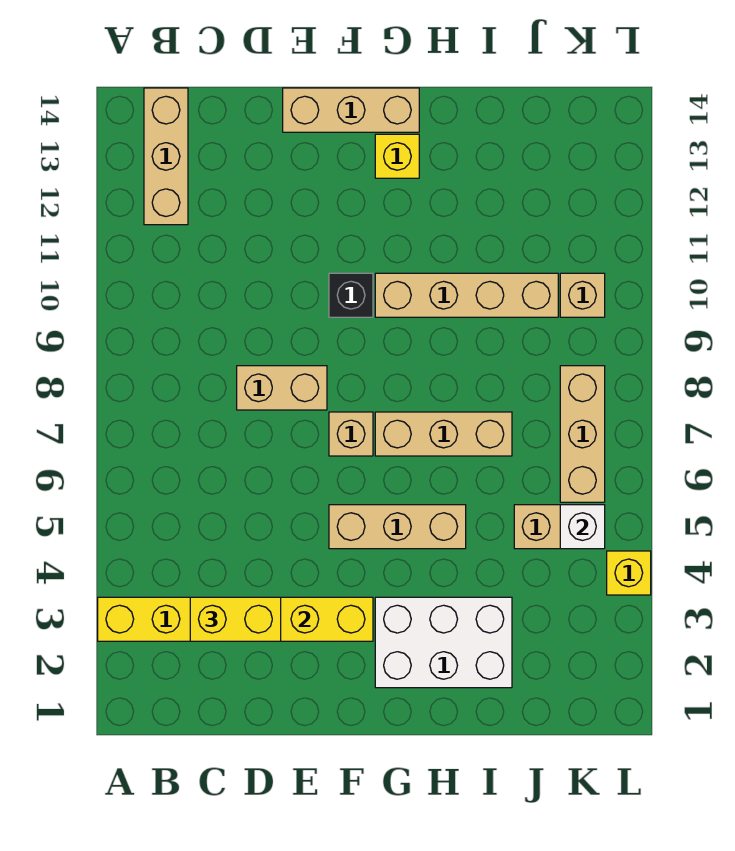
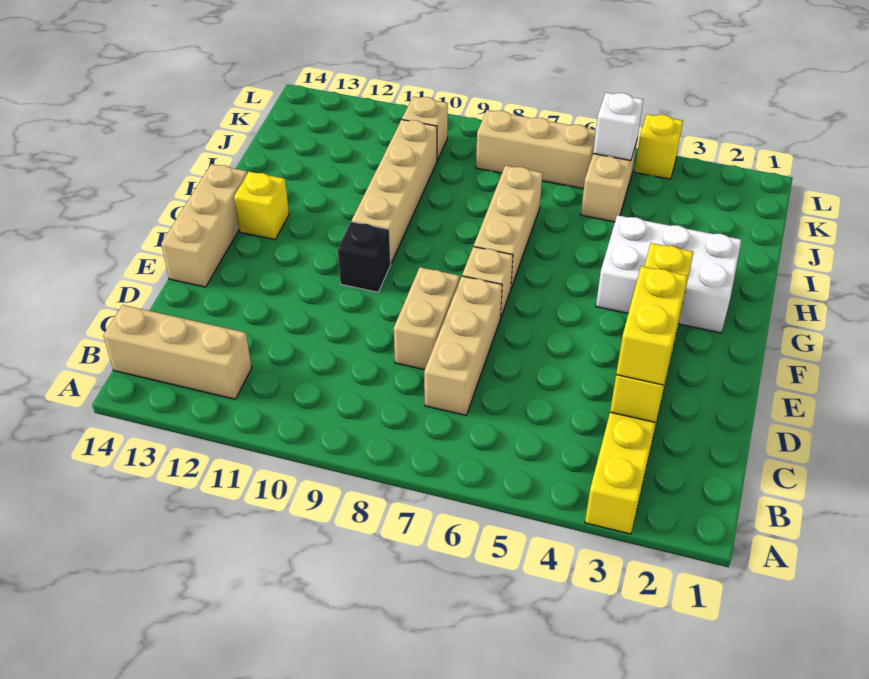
tan 1x3 brick [329,505,466,549] -> tan 1x3 brick moved to [424,276,502,415]
white 2x3 brick [375,597,512,688] -> white 2x3 brick turned to [596,215,741,333]

